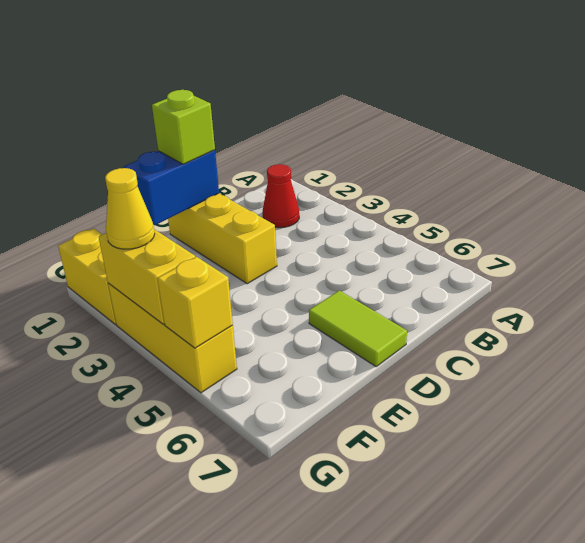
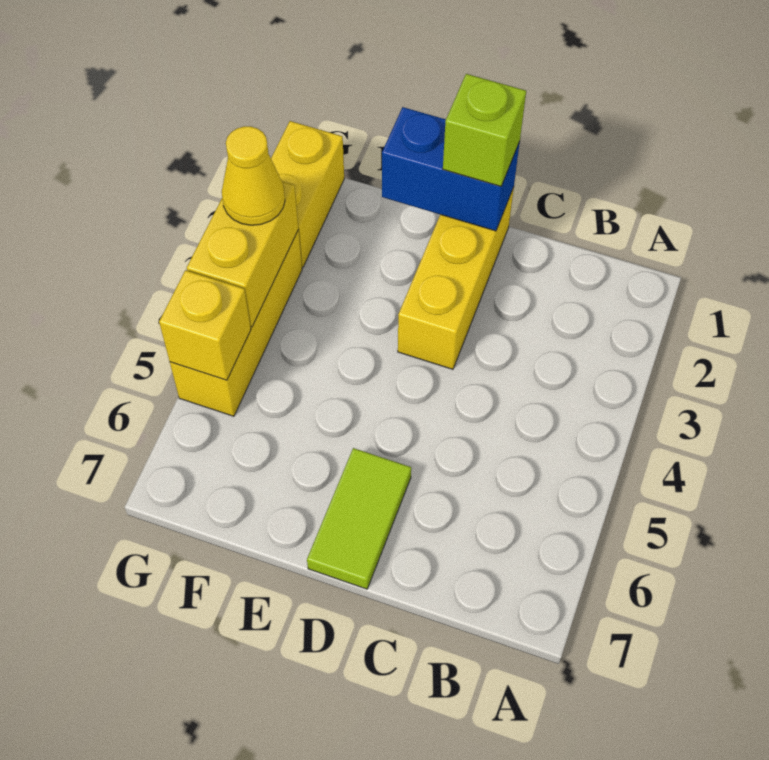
red 1x1 cone [262,164,299,228] -> none

